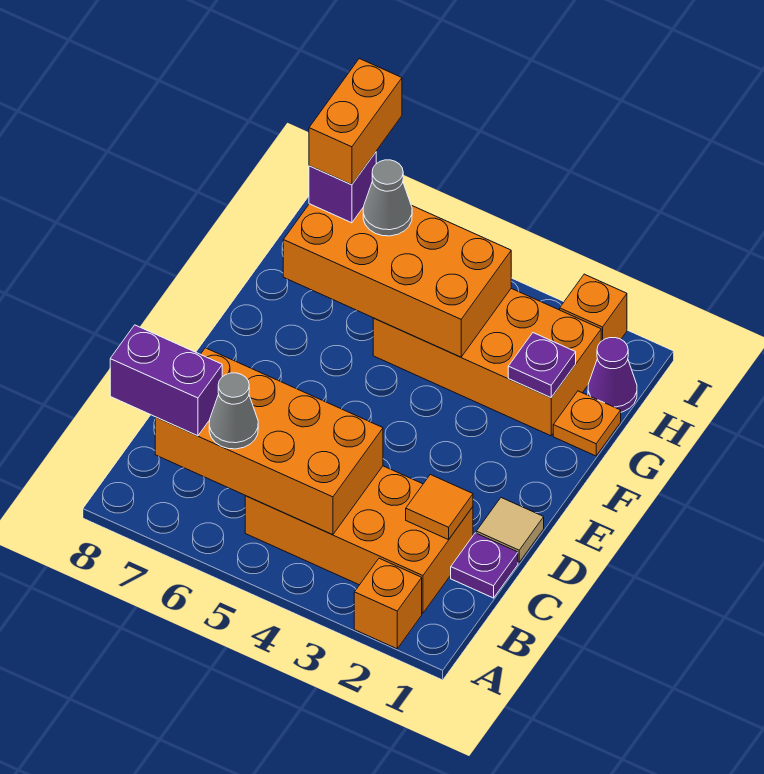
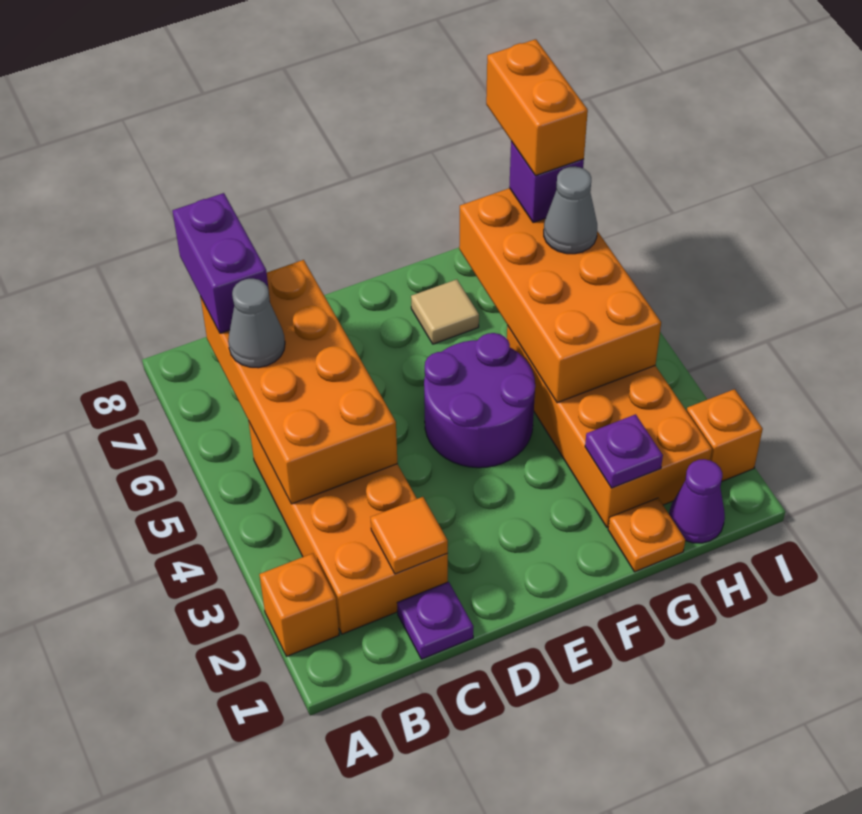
tan 1x1 tile [476,498,544,562] -> tan 1x1 tile moved to [411,279,479,344]
none -> purple 2x2 round brick [424,333,535,468]
orange 1x2 brick [309,59,402,185] -> orange 1x2 brick turned to [486,39,588,176]

